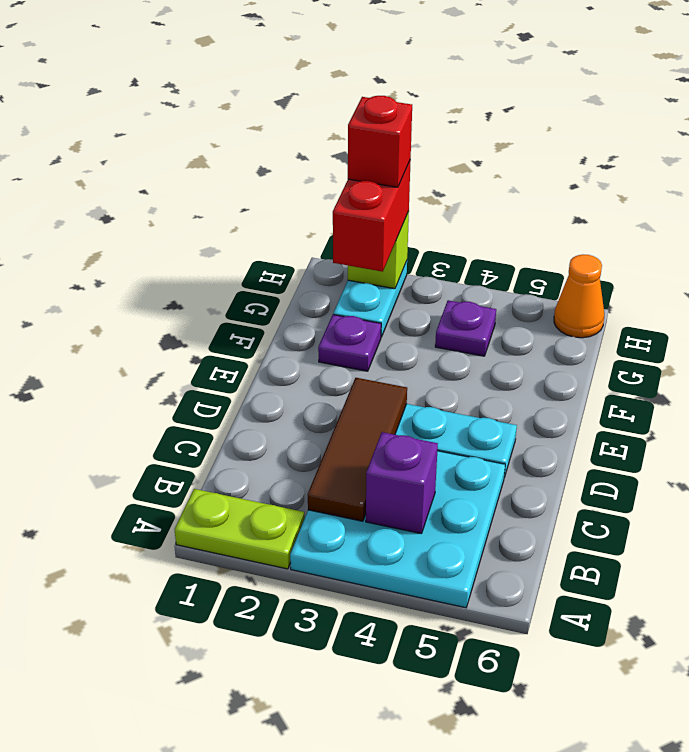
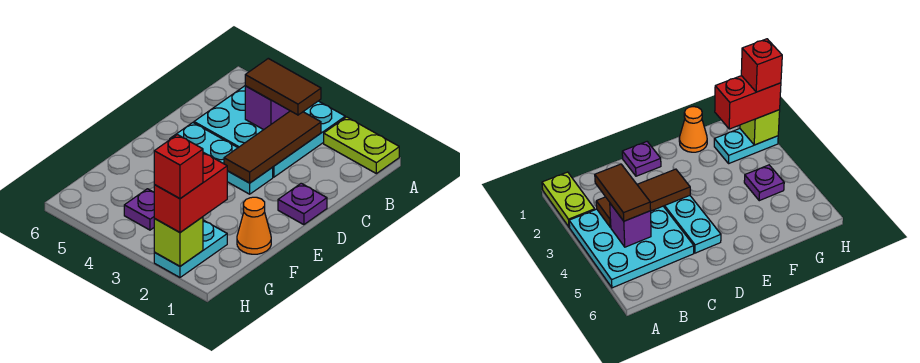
none -> brown 1x2 tile [245,58,321,115]
purple 1x1 plate [318,315,381,371] -> purple 1x1 plate moved to [278,183,327,225]
orange 1x1 cone [554,255,604,338] -> orange 1x1 cone moved to [237,197,271,254]

